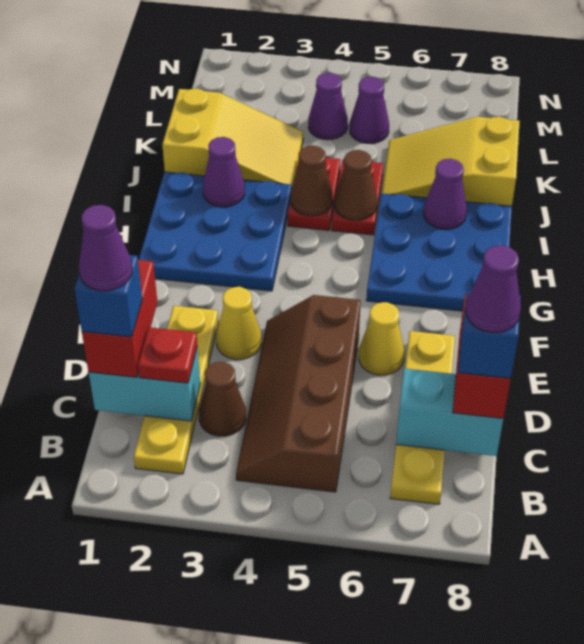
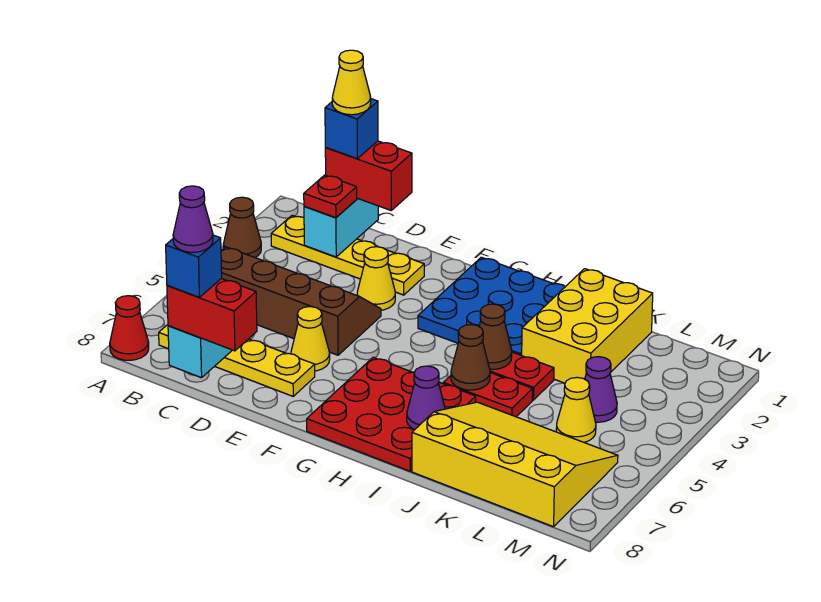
none -> red 1x1 cone [110,296,149,360]
purple 1x1 cone [79,205,132,291] -> yellow 1x1 cone [332,50,371,115]
brown 1x1 cone [199,362,246,436] -> brown 1x1 cone moved to [223,197,261,258]
blue 3x3 plate [366,193,512,311] -> red 3x3 plate [307,357,476,471]
purple 1x1 cone [203,137,245,207] -> none
yellow 2x3 slope [162,89,303,186] -> yellow 2x3 brick [522,269,653,383]
yellow 2x3 slope [382,117,520,206] -> yellow 3x4 slope [412,402,618,527]
purple 1x1 cone [350,77,389,144] -> yellow 1x1 cone [556,377,596,443]

